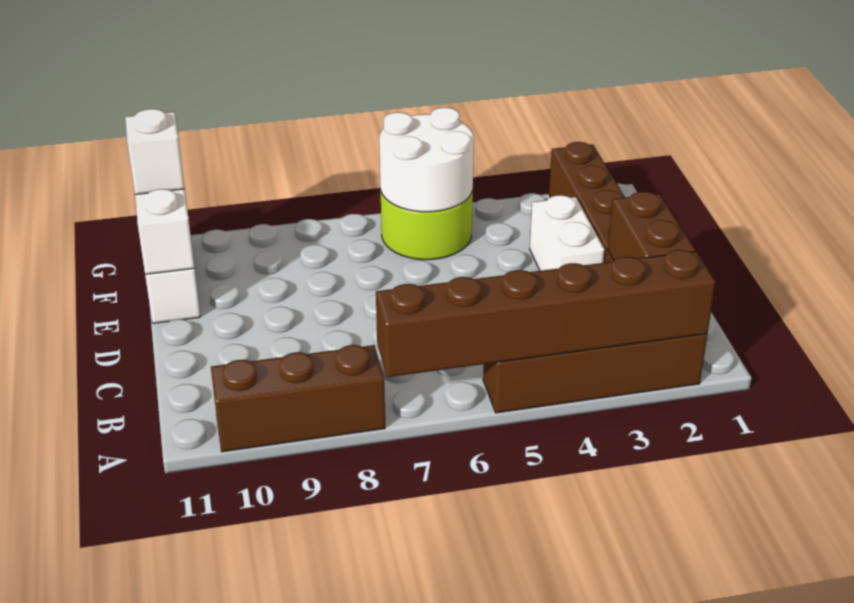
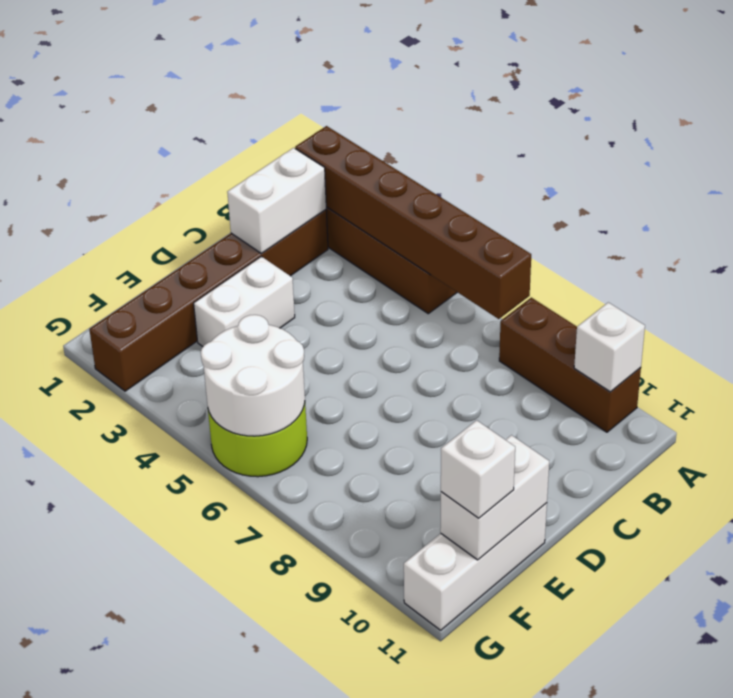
none -> white 1x1 brick [574,302,645,392]
brown 1x2 brick [608,192,695,260] -> white 1x2 brick [227,148,326,254]

